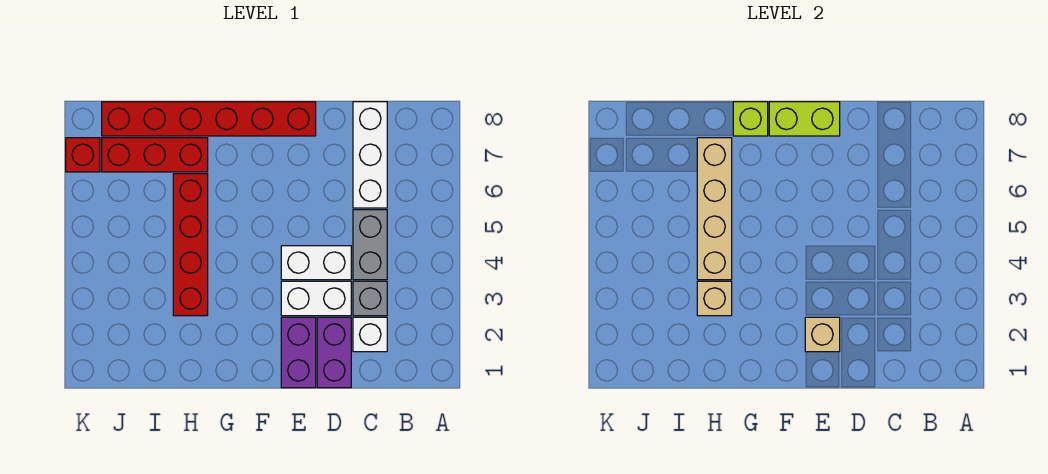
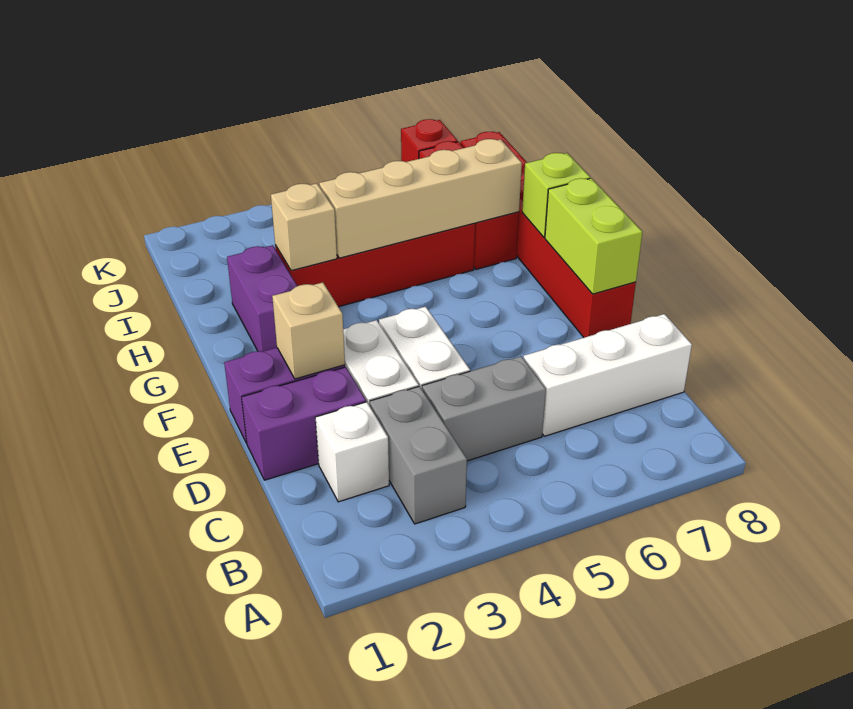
grey 1x1 brick [353,281,387,316] -> grey 1x2 brick [370,386,467,524]
none -> purple 1x2 brick [227,245,297,352]

